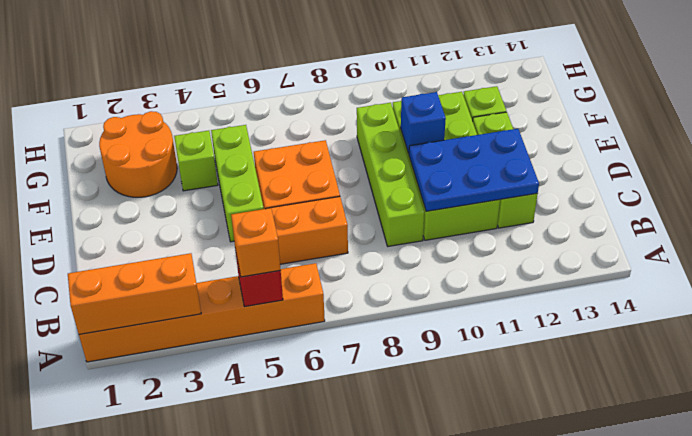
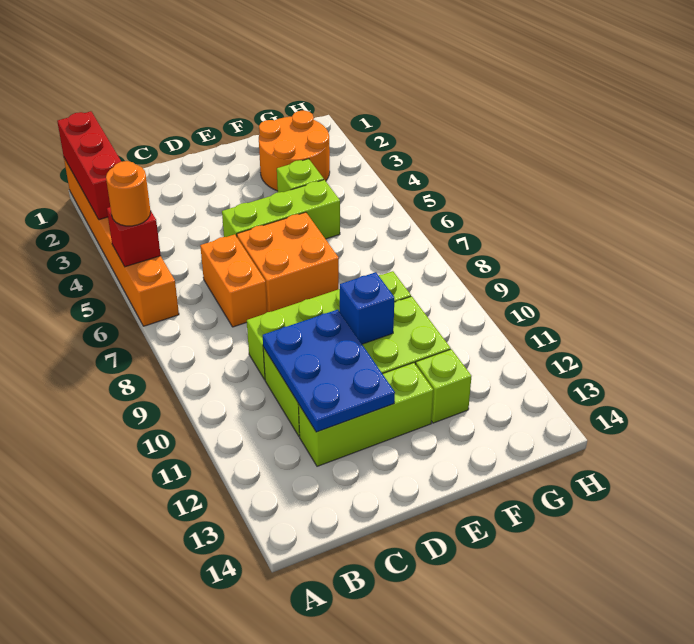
orange 1x3 brick [68,253,201,334] -> red 1x3 brick [57,111,121,220]
orange 1x1 brick [231,208,281,277] -> orange 1x1 round brick [106,161,151,226]

